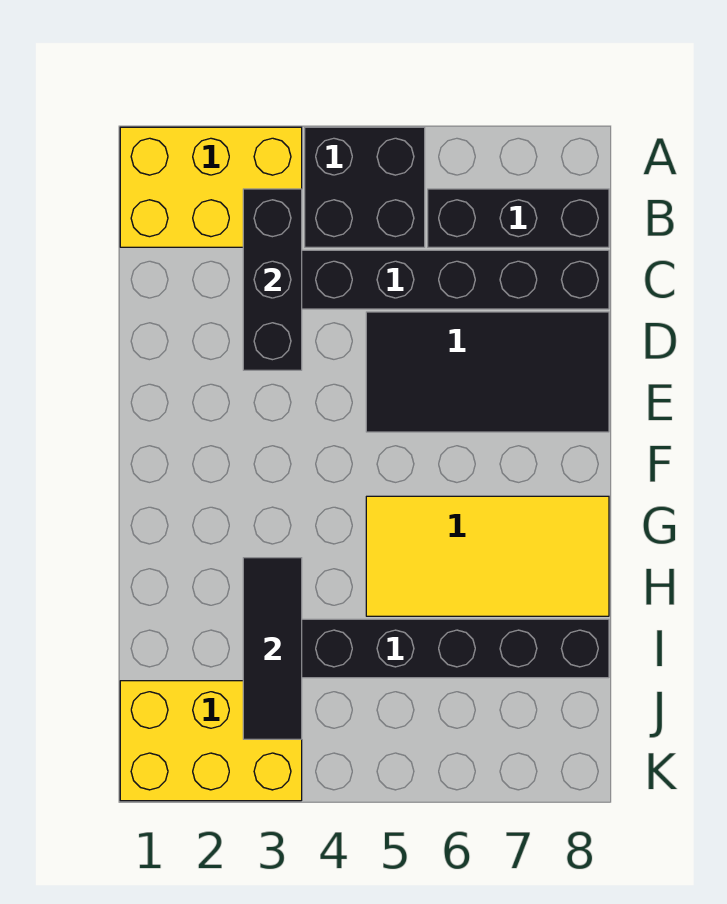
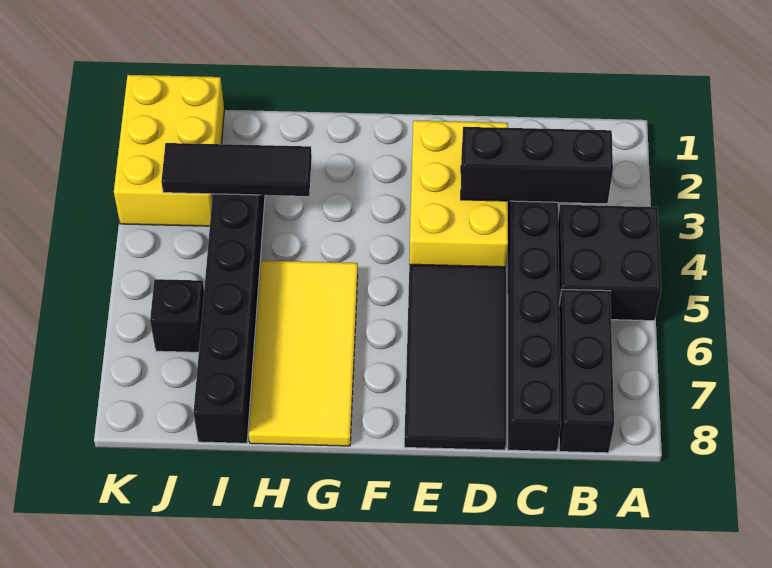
yellow 2x3 brick [120,127,302,247] -> yellow 2x3 brick moved to [409,120,508,267]
none -> black 1x1 brick [150,279,204,352]

